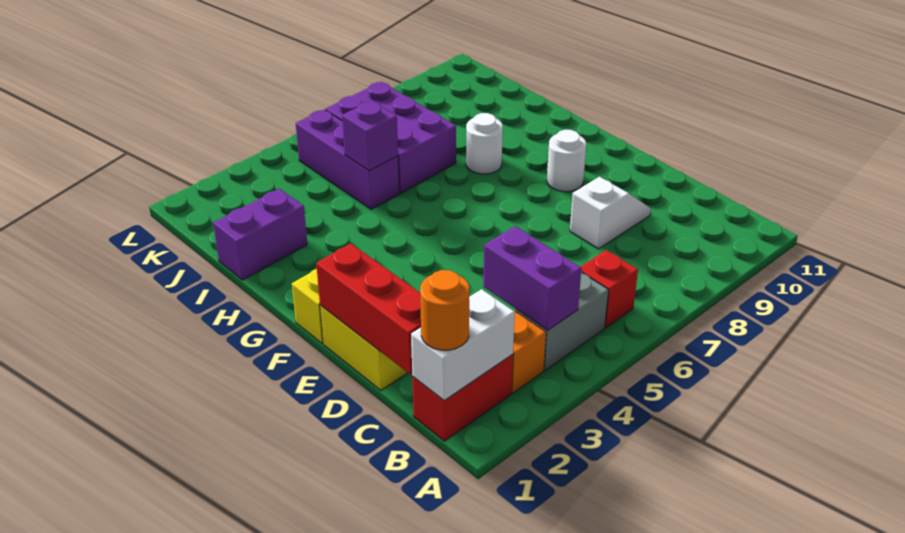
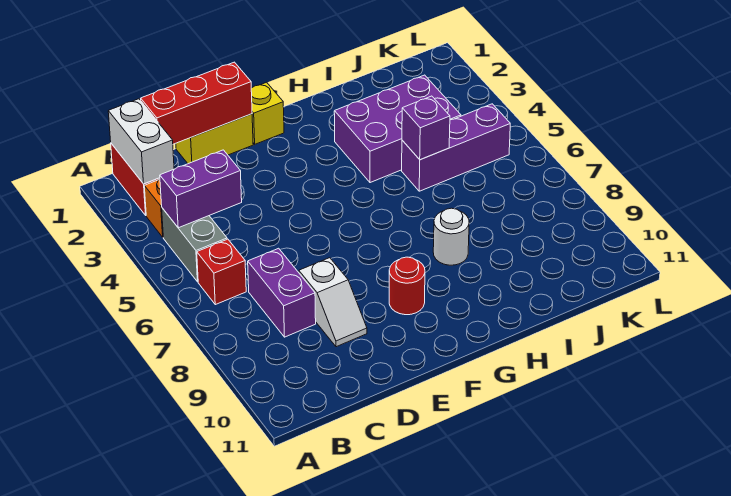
orange 1x1 round brick [420,270,470,350] -> none
white 1x1 round brick [547,130,586,192] -> red 1x1 round brick [389,257,425,315]
purple 1x2 brick [213,189,307,280] -> purple 1x2 brick moved to [248,248,316,337]
purple 2x3 brick [326,82,456,193] -> purple 2x3 brick moved to [334,75,461,183]

